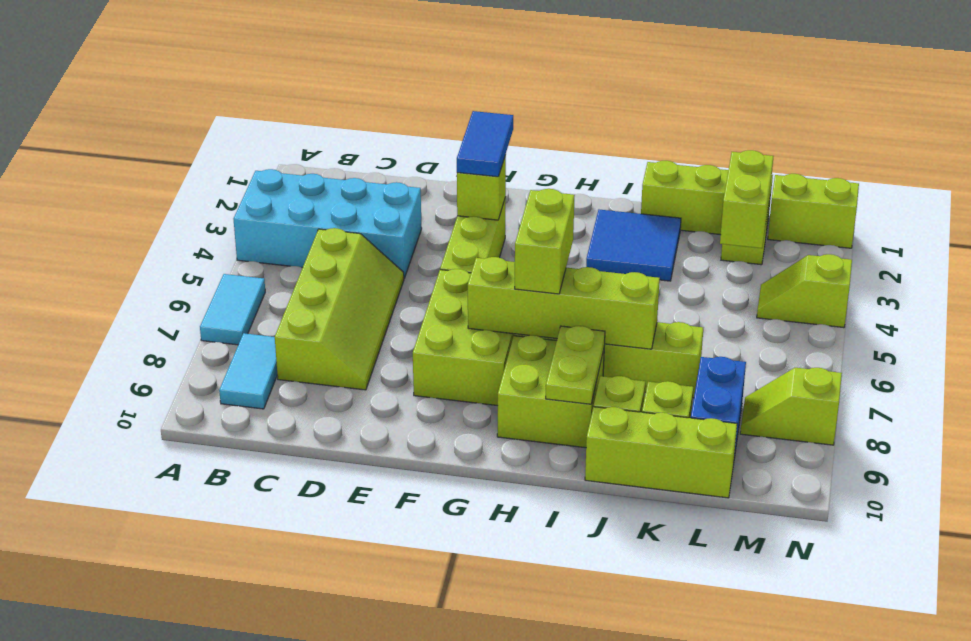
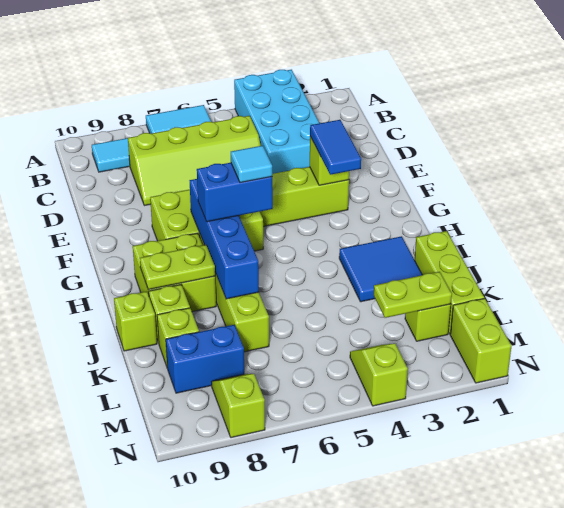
blue 1x2 tile [457,111,513,177] -> blue 1x2 tile turned to [310,120,361,175]
lime 1x4 brick [468,257,660,349] -> blue 1x4 brick [190,179,259,299]
lime 1x2 brick [515,189,575,294] -> blue 1x2 brick [197,163,273,222]
none -> cyan 1x1 tile [231,146,272,183]
lime 1x3 brick [585,407,737,498] -> lime 1x1 brick [114,291,157,351]
lime 1x2 brick [720,150,773,248] -> lime 1x2 plate [374,272,452,318]

